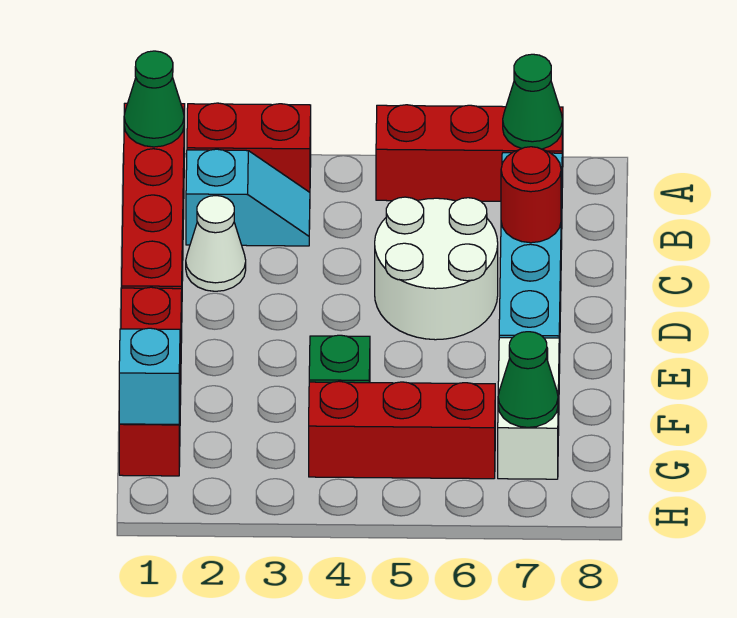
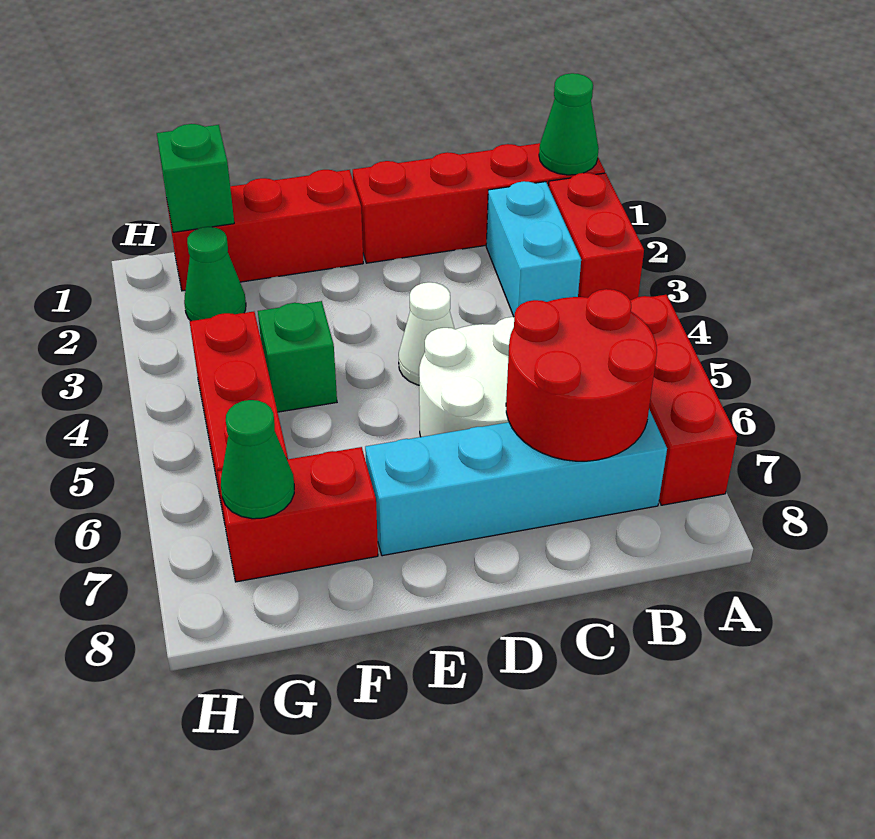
green 1x1 cone [503,54,563,149] -> green 1x1 cone moved to [184,227,246,321]
cyan 1x2 slope [186,149,310,246] -> cyan 1x2 brick [486,181,581,316]
white 1x1 cone [186,196,246,291] -> white 1x1 cone moved to [399,282,454,385]
red 1x1 round brick [501,147,561,243] -> red 2x2 round brick [506,289,657,461]
white 1x2 brick [498,338,559,479] -> red 1x2 brick [217,447,378,582]
cyan 1x1 brick [119,328,180,424] -> green 1x1 brick [157,124,234,232]

